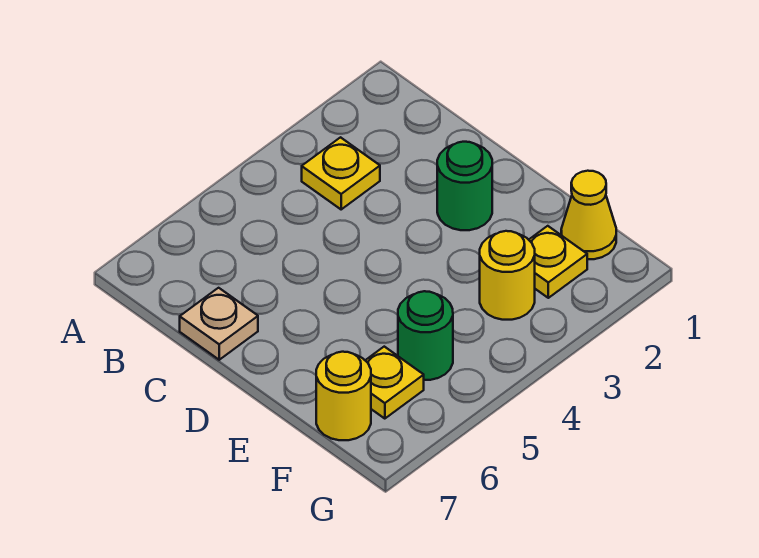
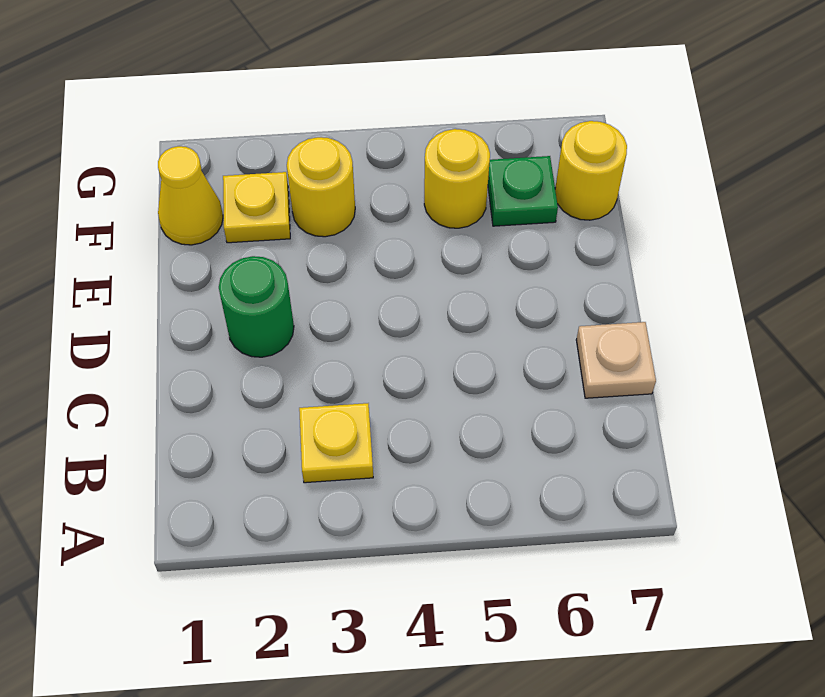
green 1x1 round brick [398,291,453,380] -> yellow 1x1 round brick [424,129,490,228]
yellow 1x1 plate [365,347,424,419] -> green 1x1 plate [488,156,558,226]

